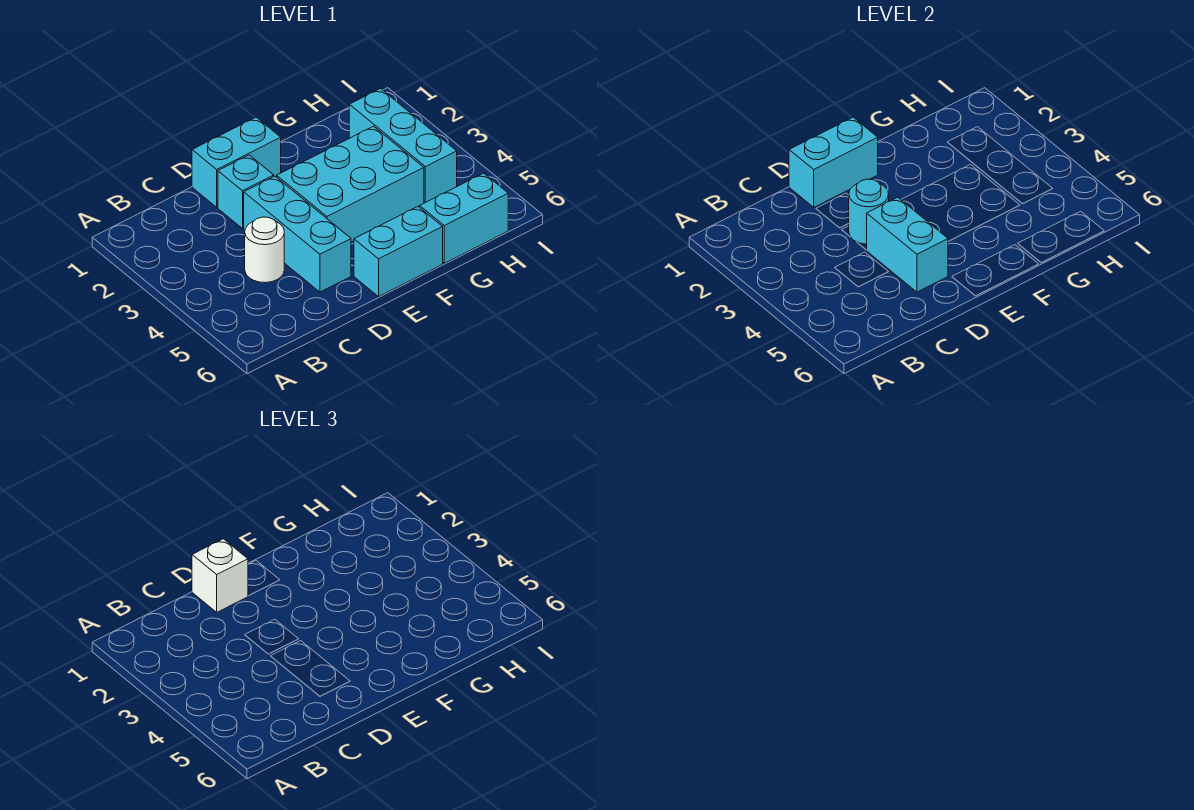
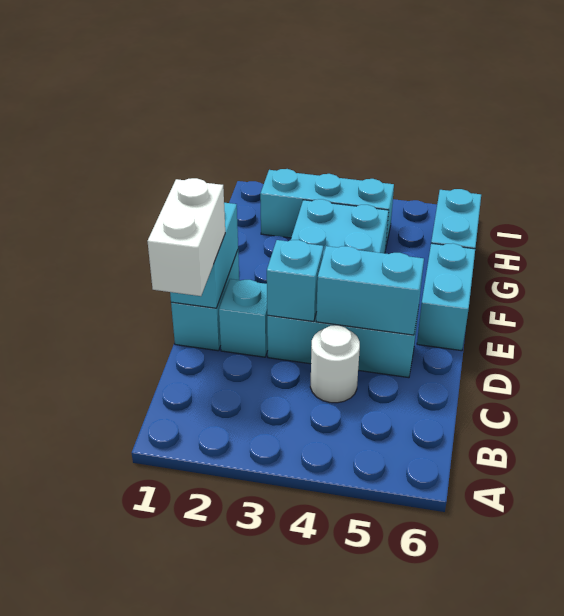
white 1x1 brick [192,539,248,612] -> white 1x2 brick [147,178,225,296]
cyan 1x1 round brick [848,179,889,244] -> cyan 1x1 brick [267,240,323,322]

